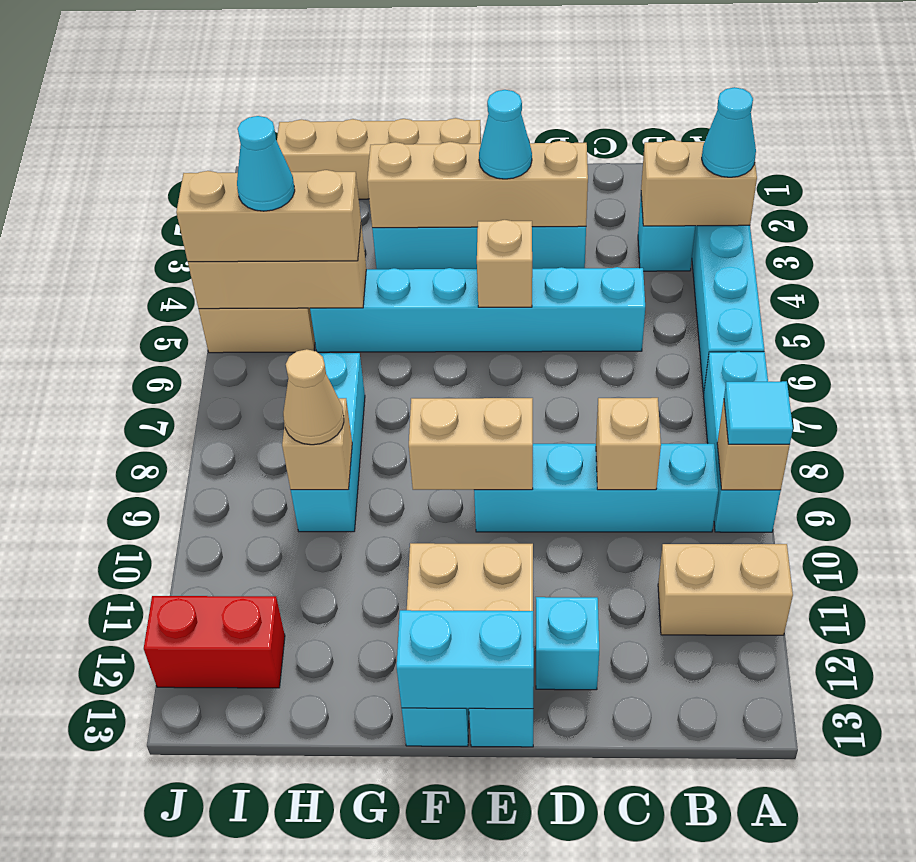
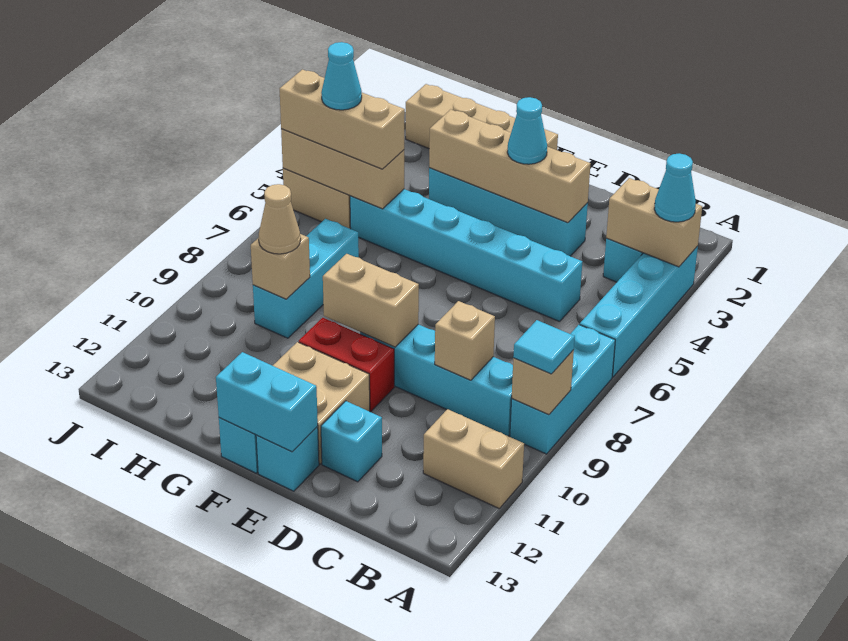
tan 1x1 brick [477,220,532,307] -> none
red 1x2 brick [144,596,285,688] -> red 1x2 brick moved to [299,318,394,412]

